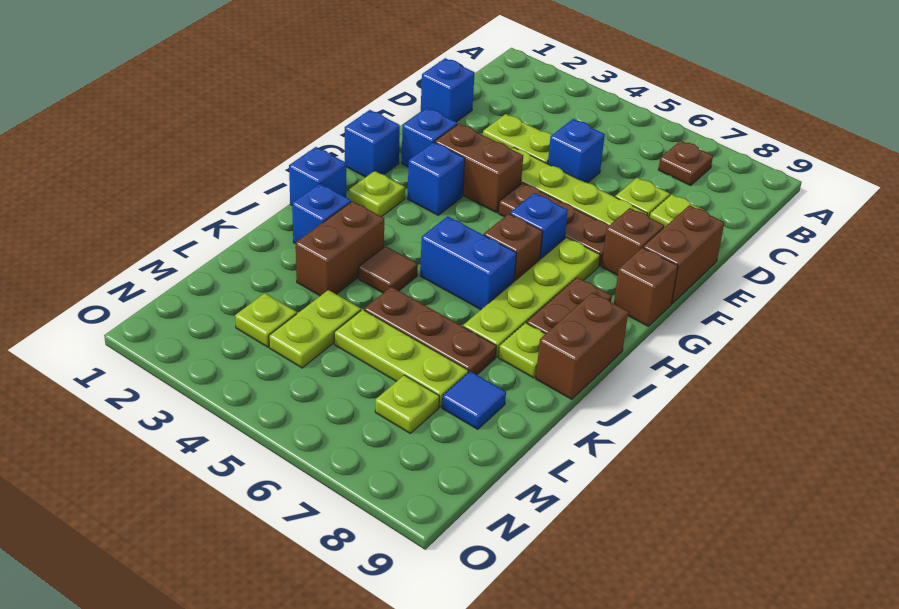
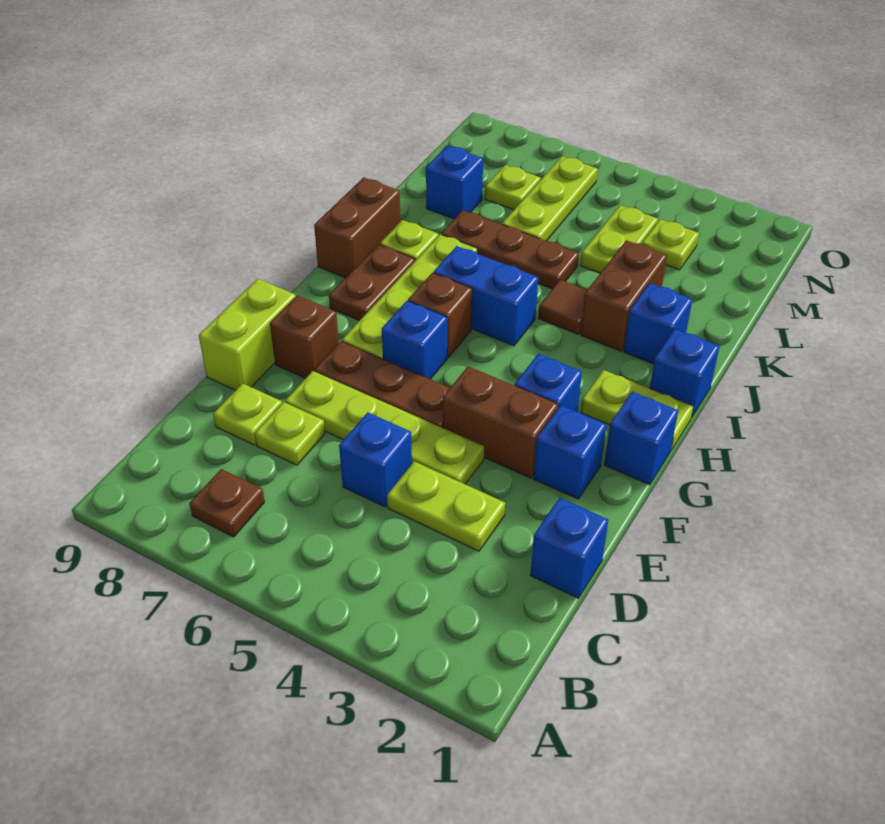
brown 1x2 brick [643,205,724,303] -> lime 1x2 brick [199,279,296,390]
brown 1x1 brick [614,247,678,326] -> none
lime 1x1 plate [349,171,405,217] -> lime 1x2 plate [581,370,693,450]
lime 1x3 plate [334,310,468,407] -> lime 1x3 plate turned to [502,156,598,241]
blue 1x1 tile [442,371,506,429] -> blue 1x1 brick [426,146,483,219]

